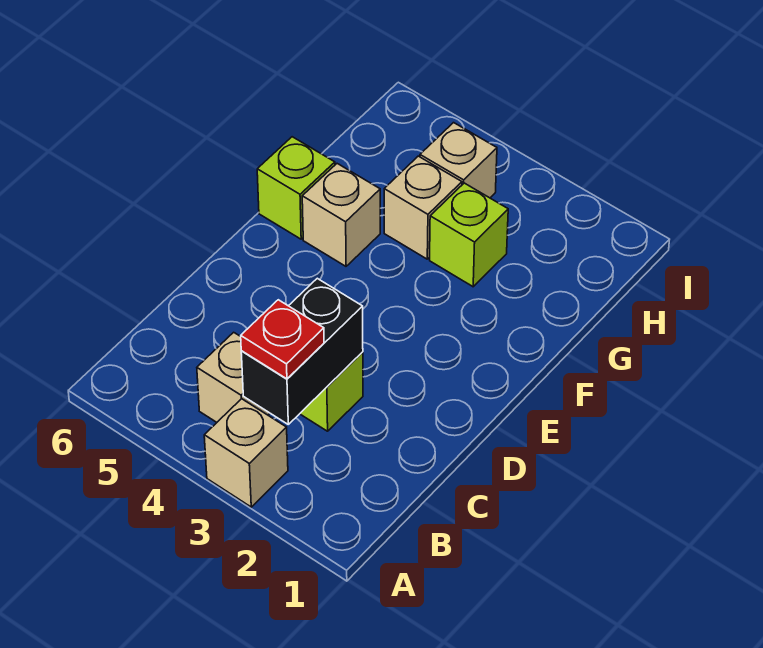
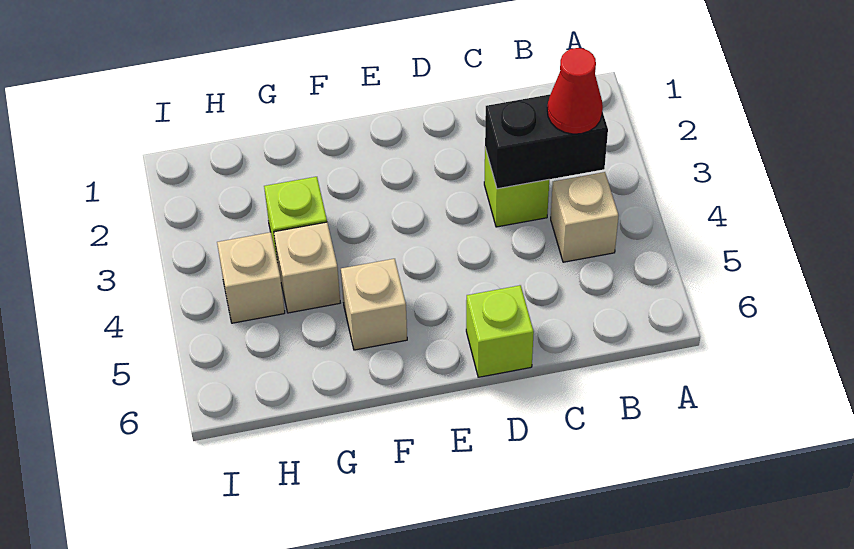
tan 1x1 brick [204,399,288,507] -> none
red 1x1 plate [241,300,324,379] -> red 1x1 cone [547,48,603,134]
lime 1x1 brick [257,137,335,239] -> lime 1x1 brick moved to [466,285,534,377]

